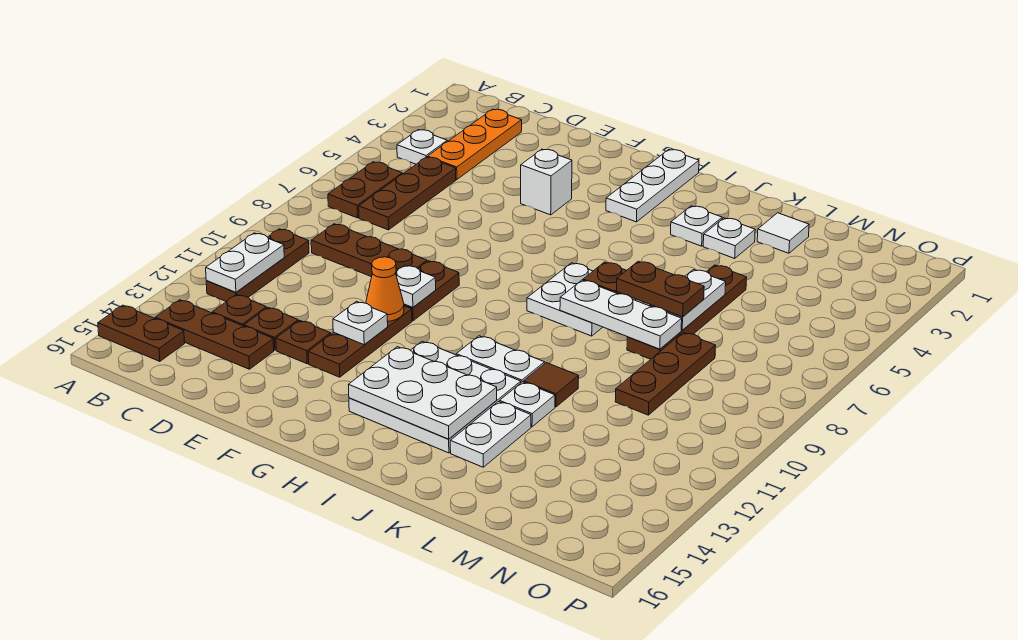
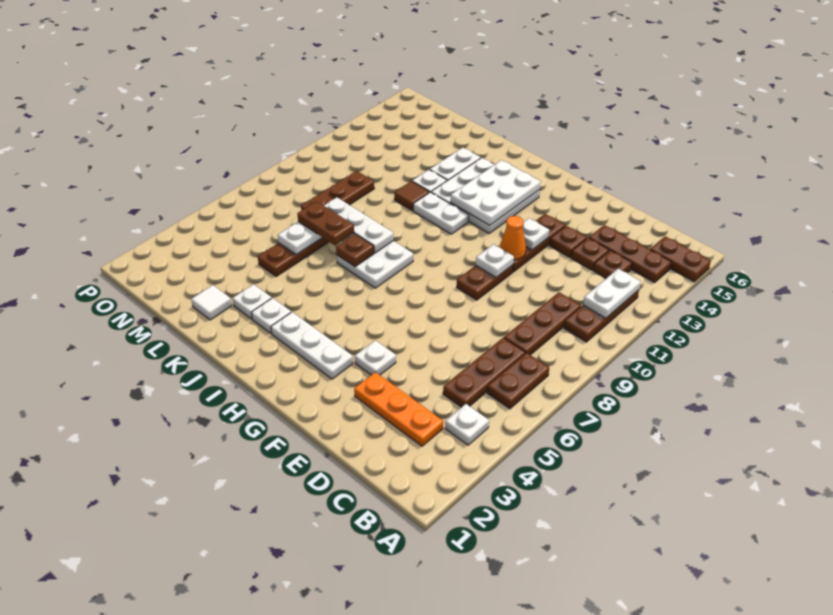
orange 1x3 plate [428,109,522,180] -> orange 1x3 plate turned to [354,372,443,446]
brown 1x3 plate [311,224,427,277] -> brown 1x3 plate turned to [504,292,581,355]
white 1x1 brick [521,149,572,215] -> white 1x1 plate [355,340,396,375]
white 1x3 plate [606,150,699,222] -> white 1x3 plate turned to [271,312,353,379]
white 2x3 plate [349,347,497,439] -> white 2x3 plate turned to [451,160,541,225]

